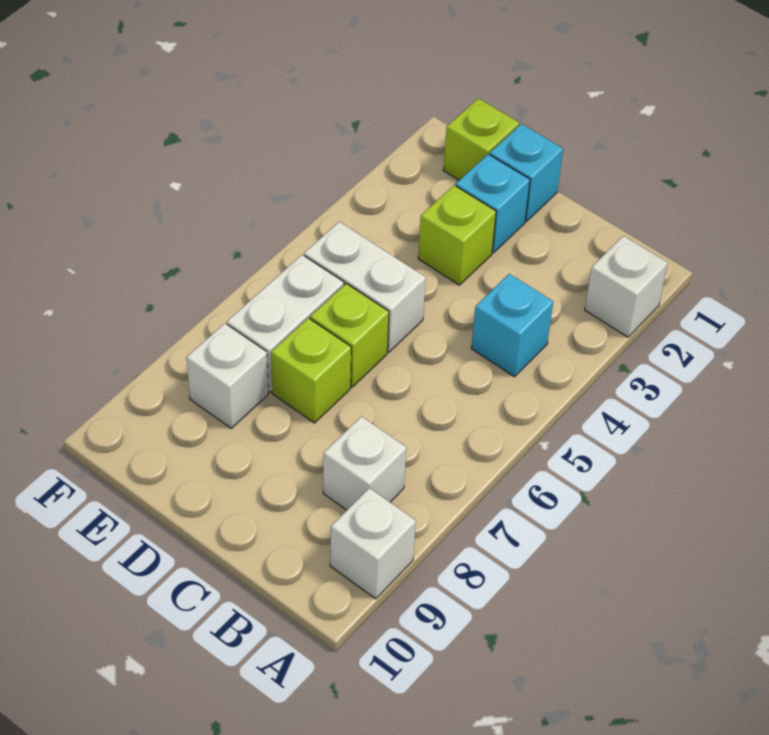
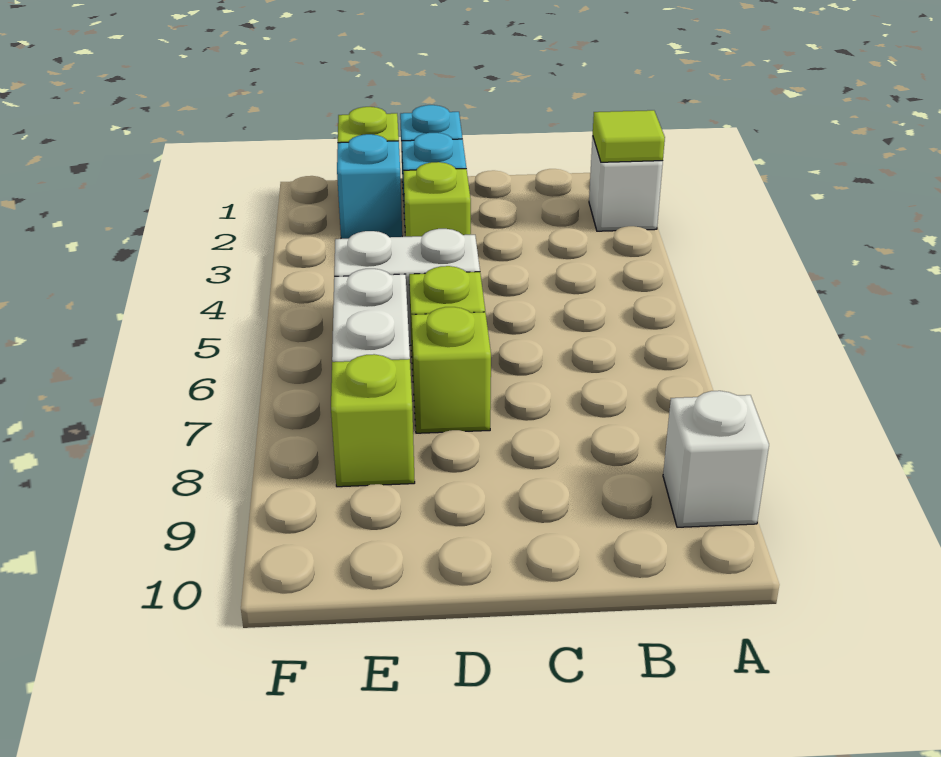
none -> lime 1x1 tile [593,110,665,162]
cyan 1x1 brick [471,274,553,377] -> cyan 1x1 brick moved to [337,134,402,239]
white 1x1 brick [323,416,406,510] -> none
white 1x1 brick [186,323,268,428] -> lime 1x1 brick [331,354,415,487]

